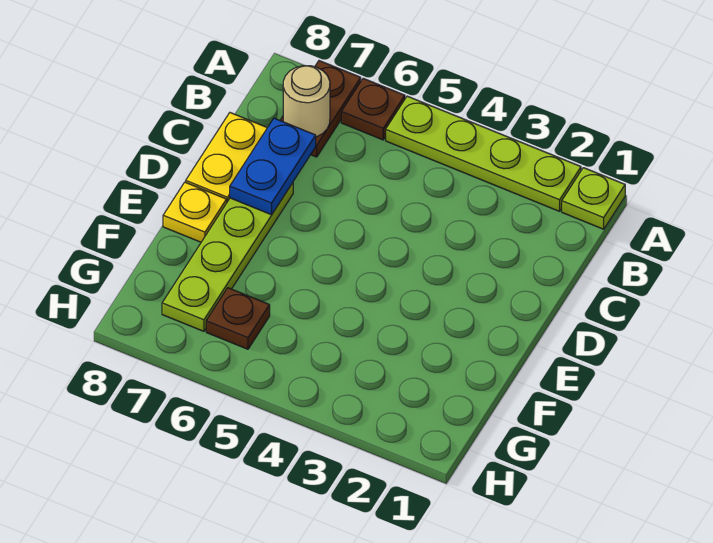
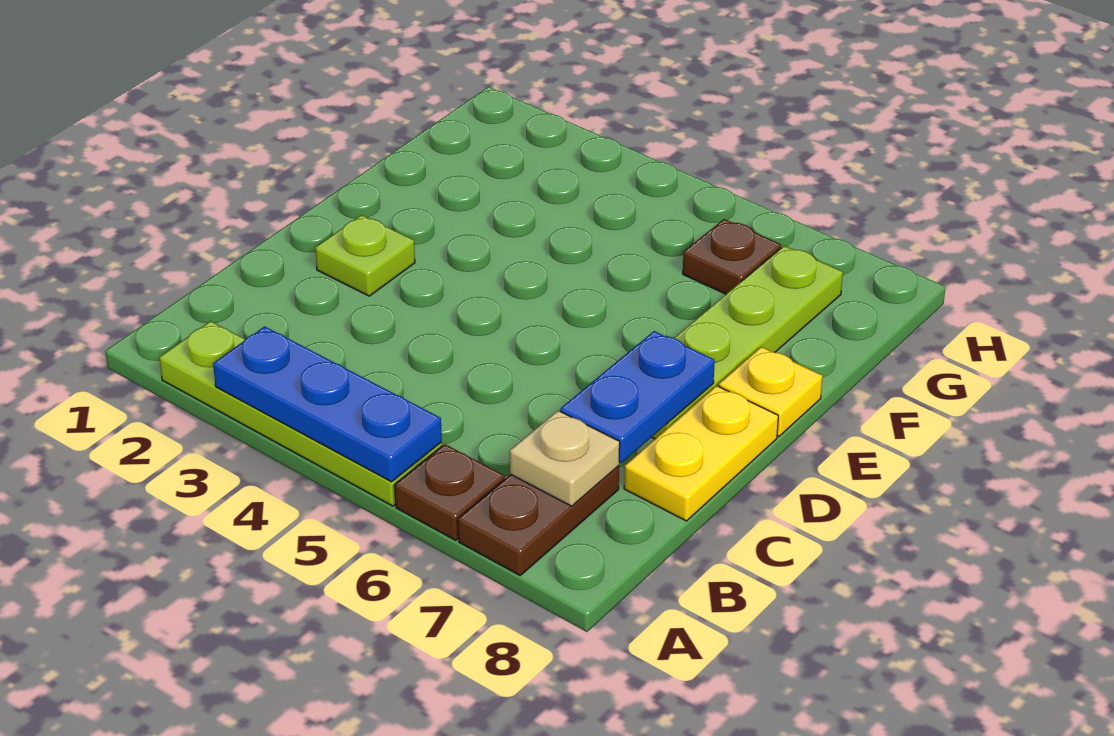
lime 1x1 plate [562,168,625,229] -> lime 1x1 plate moved to [315,215,415,296]
none -> blue 1x3 plate [213,326,442,482]
tan 1x1 round brick [283,66,330,137] -> tan 1x1 plate [510,411,620,506]

